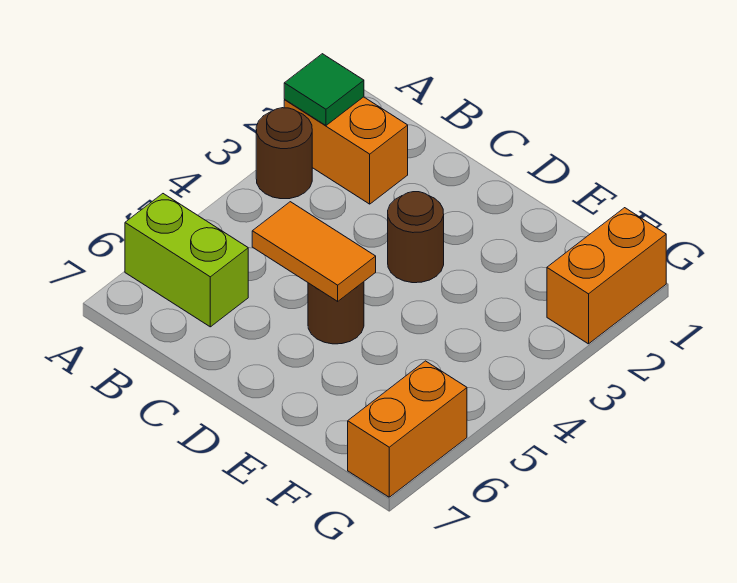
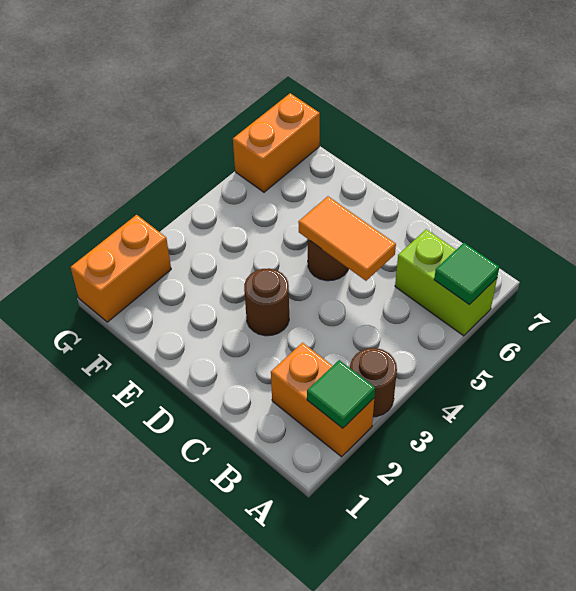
none -> green 1x1 tile [434,243,499,305]

